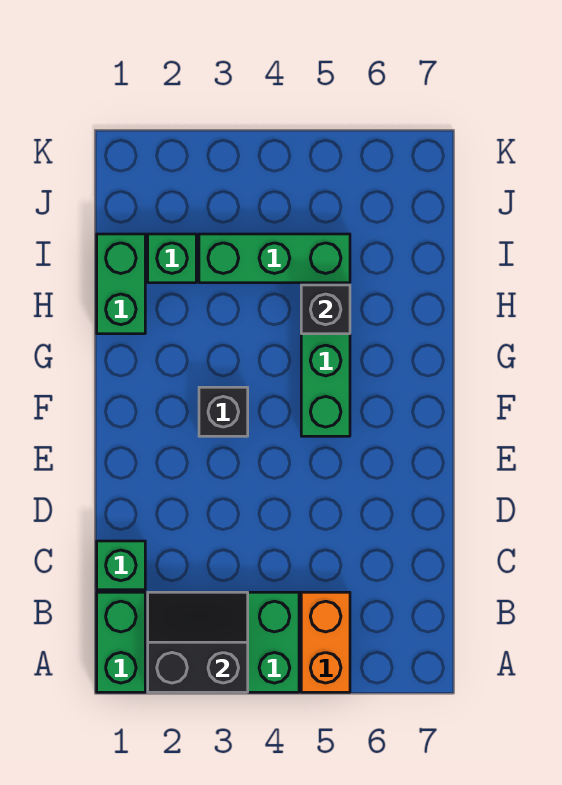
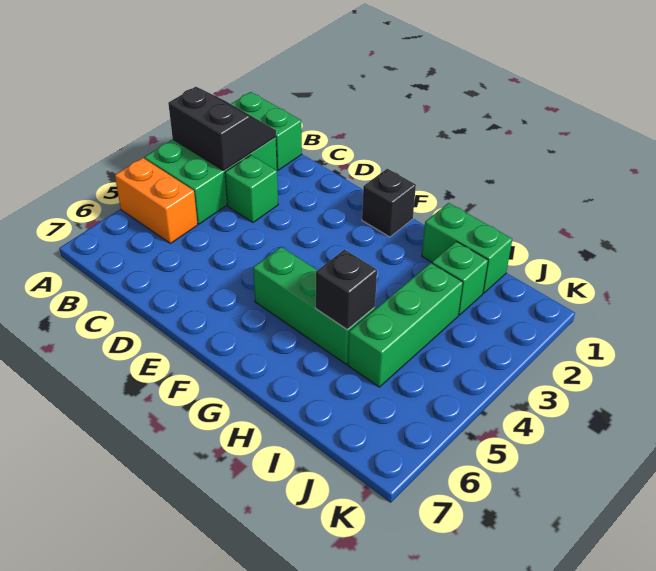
black 2x2 slope [148,592,248,692] -> black 2x2 slope turned to [168,87,276,170]
green 1x1 brick [97,541,145,590] -> green 1x1 brick moved to [225,155,278,222]
black 1x1 brick [199,387,248,436] -> black 1x1 brick moved to [362,169,416,237]

